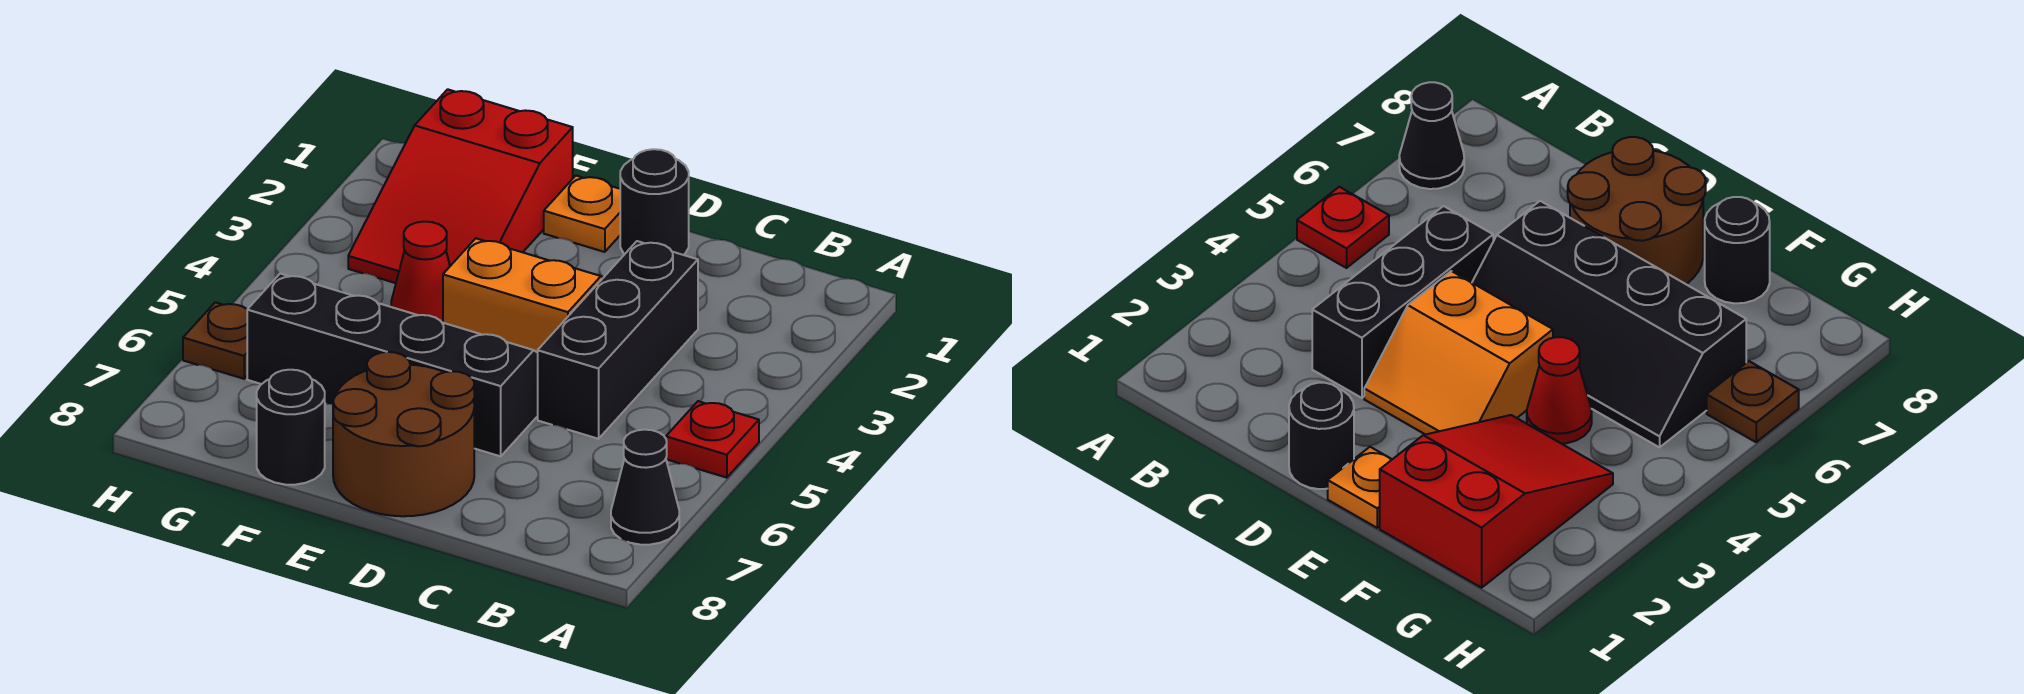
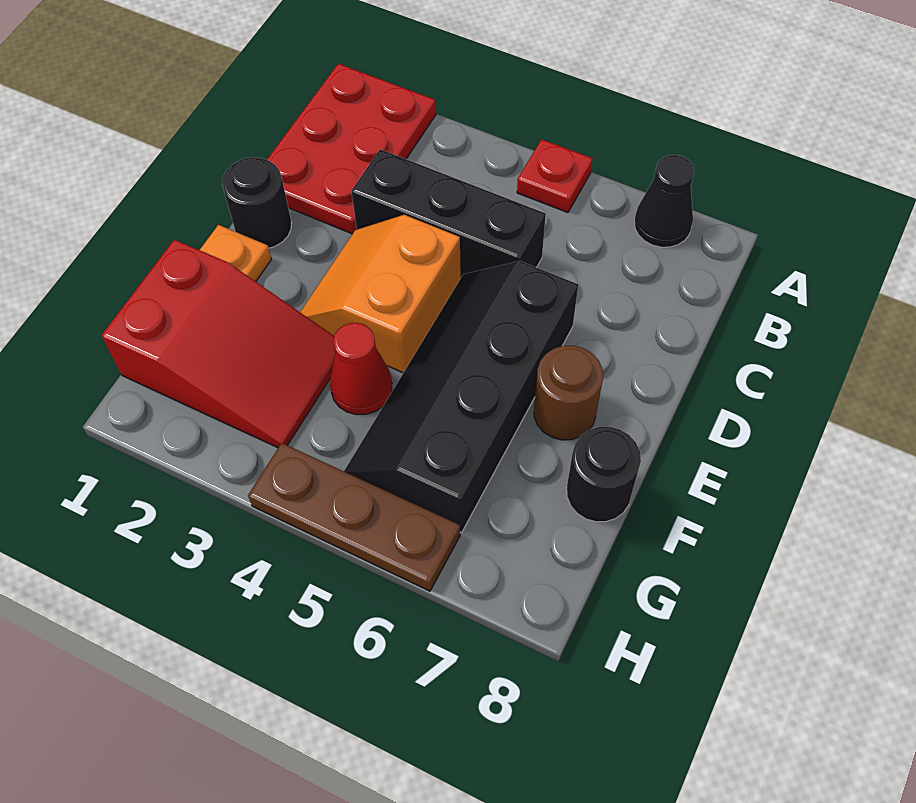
none -> red 2x3 plate [267,64,436,234]
brown 2x2 round brick [333,352,474,516] -> brown 1x1 round brick [534,346,603,440]
brown 1x1 plate [183,302,247,379] -> brown 1x3 plate [248,443,460,591]

